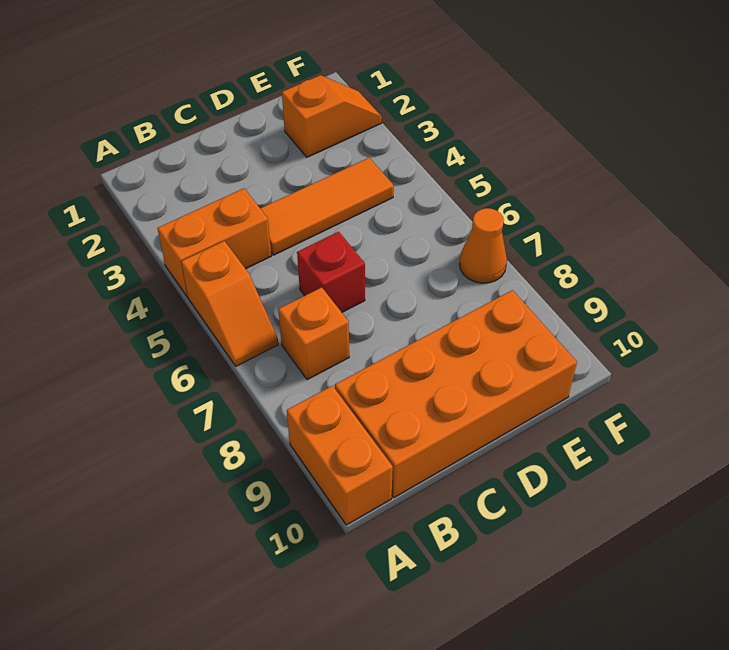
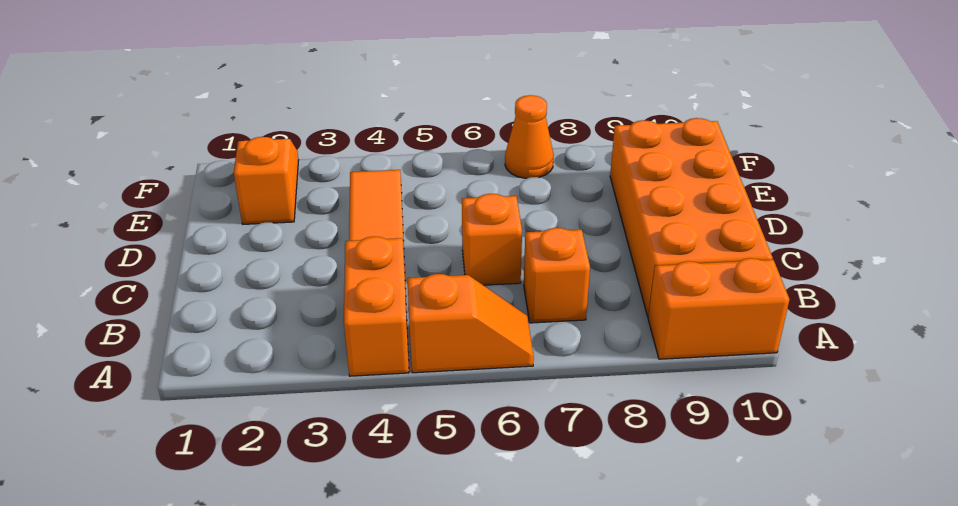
red 1x1 brick [297,232,365,312] -> orange 1x1 brick [462,194,522,285]

